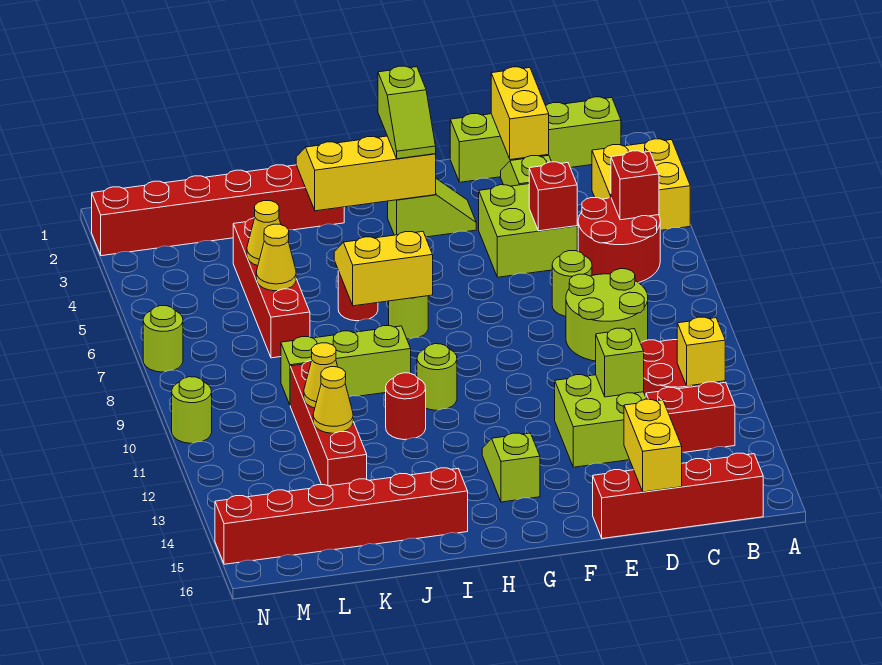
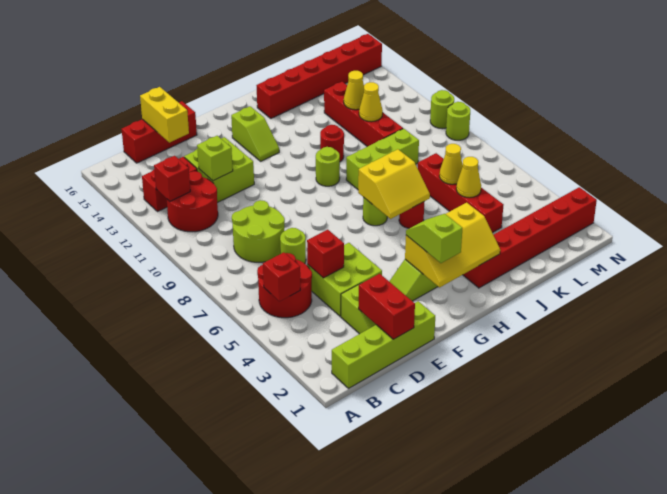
yellow 2x2 brick [592,139,690,230] -> none
yellow 1x1 brick [677,317,725,386] -> red 1x1 brick [154,156,190,201]
red 1x4 brick [593,453,763,539] -> red 1x3 brick [122,101,197,163]
yellow 1x2 brick [491,67,549,160] -> red 1x2 brick [358,274,415,339]
lime 1x1 round brick [143,306,183,372] -> lime 1x1 round brick moved to [446,102,470,140]

